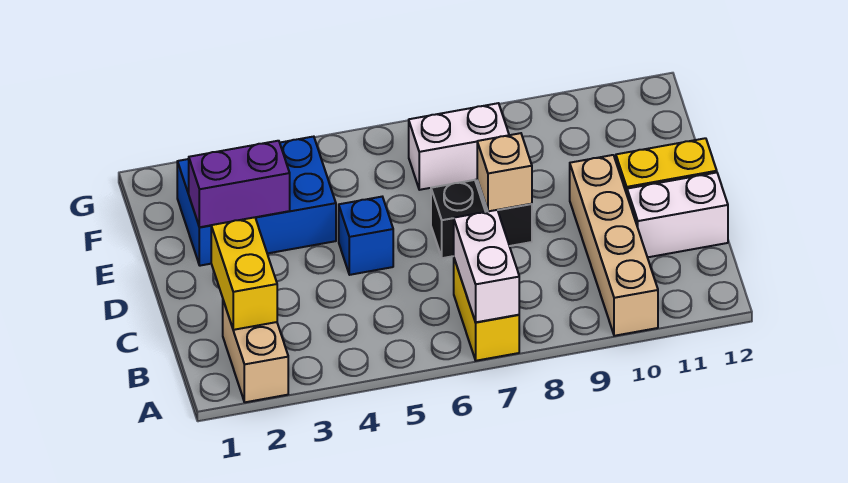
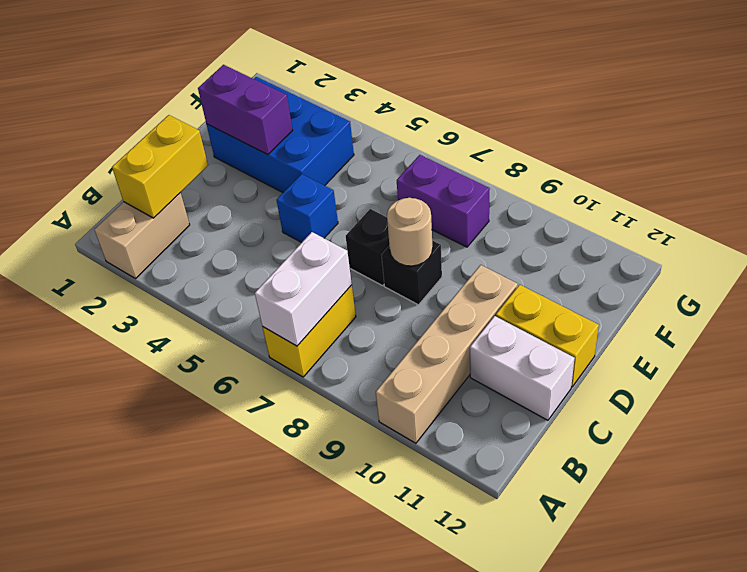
tan 1x1 brick [477,133,532,211] -> tan 1x1 round brick [387,198,433,266]
white 1x2 brick [409,103,509,190] -> purple 1x2 brick [397,155,490,247]

